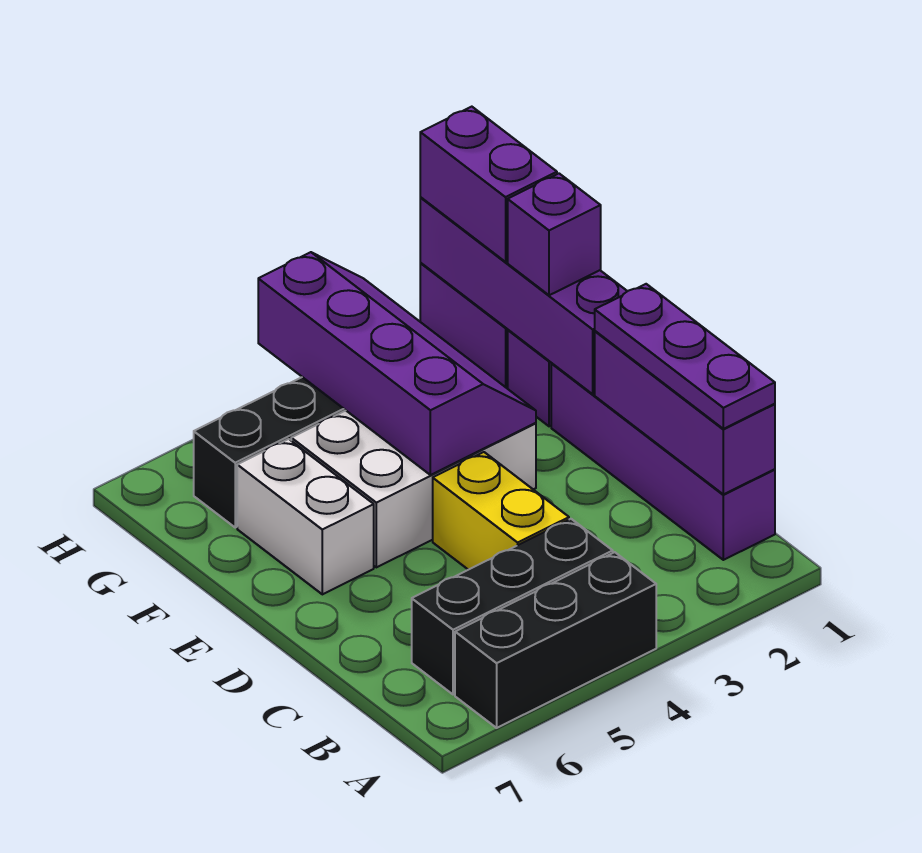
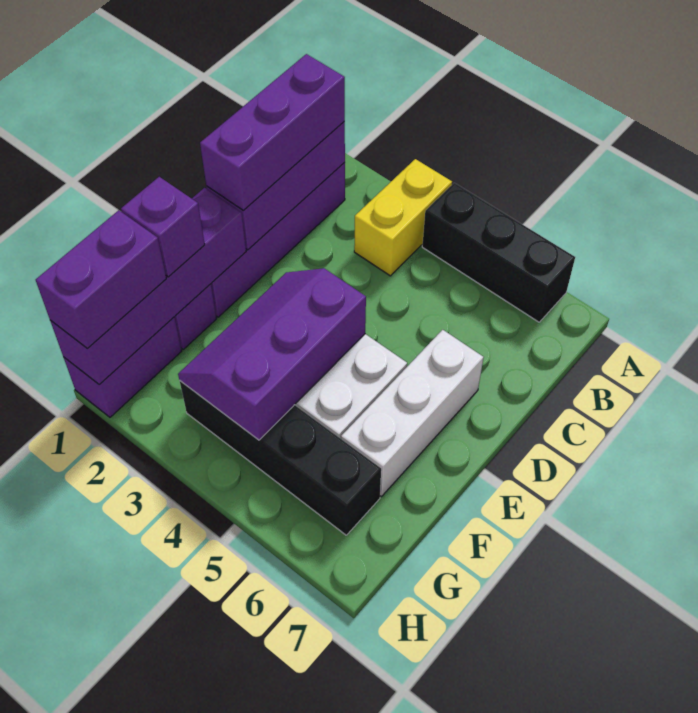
purple 1x3 plate [595,284,775,429] -> purple 1x3 brick [200,54,345,211]
black 1x3 brick [412,519,613,695] -> none
yellow 1x2 brick [433,452,569,570] -> yellow 1x2 brick moved to [354,159,452,276]
purple 2x4 slope [258,252,536,475] -> purple 2x3 slope [178,268,366,440]
white 1x2 brick [237,439,374,594] -> white 1x3 brick [341,330,484,497]

